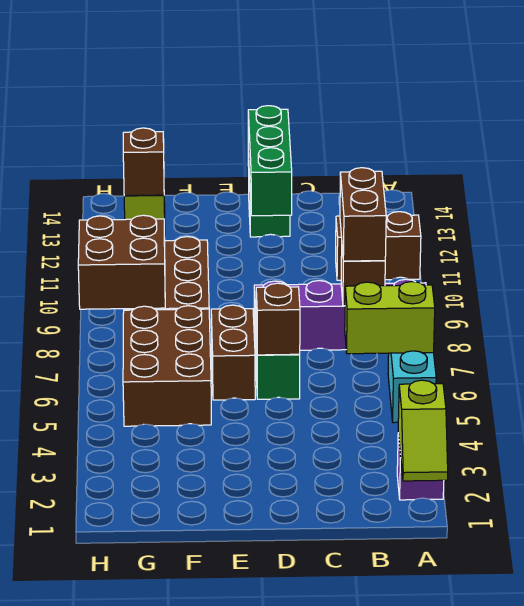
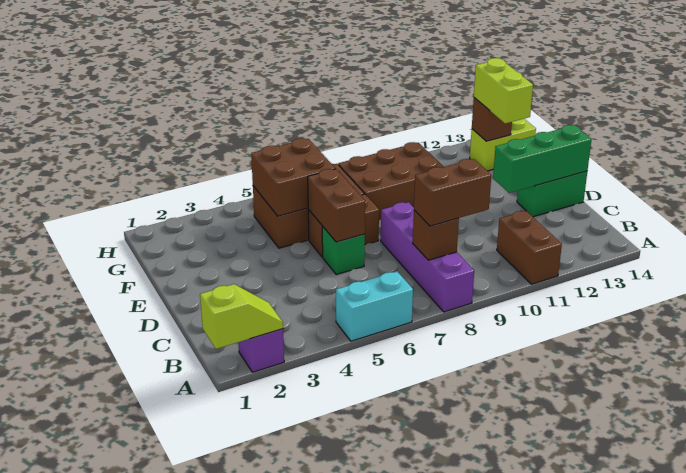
lime 1x2 slope [398,380,448,481] -> lime 1x2 slope turned to [200,284,283,349]
lime 1x2 brick [345,282,435,354] -> lime 1x2 brick moved to [474,58,533,123]
brown 1x1 brick [256,283,300,355] -> brown 1x2 brick [308,169,365,242]
brown 2x2 brick [78,215,165,309] -> brown 2x2 brick moved to [251,138,335,216]

